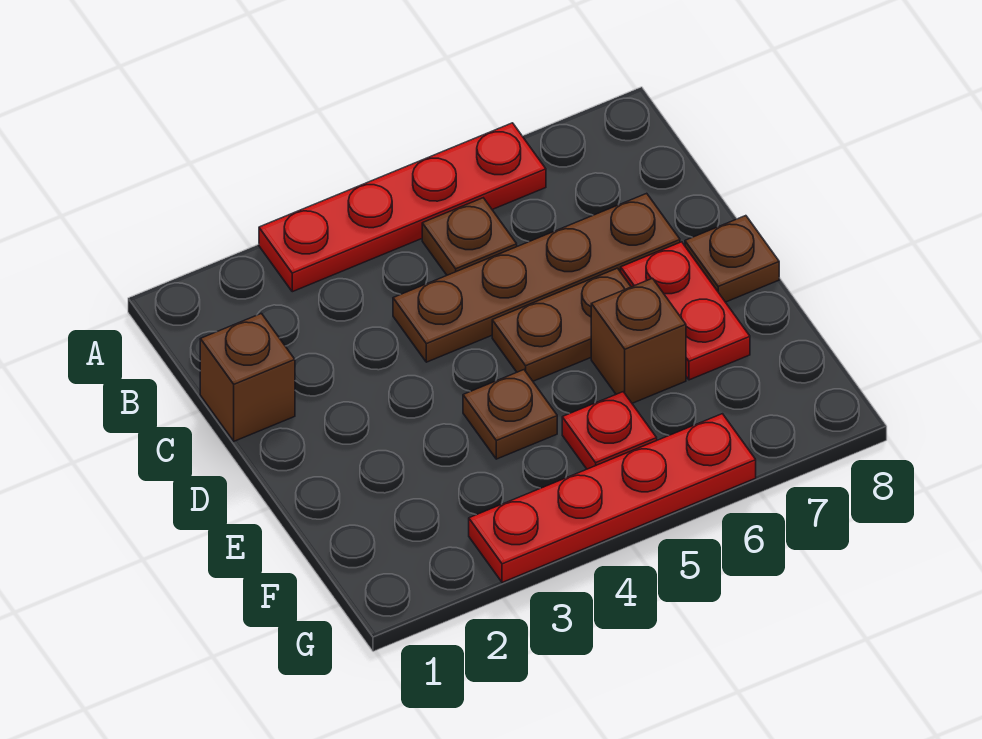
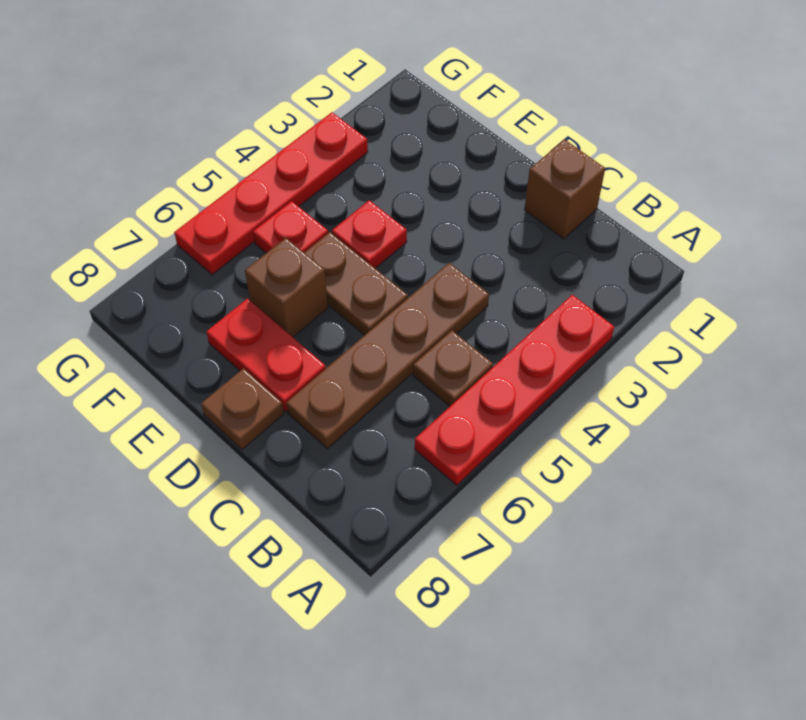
brown 1x2 plate [492,268,631,381] -> brown 1x2 plate turned to [304,232,408,335]
brown 1x1 plate [463,370,557,459] -> red 1x1 plate [332,200,407,268]

